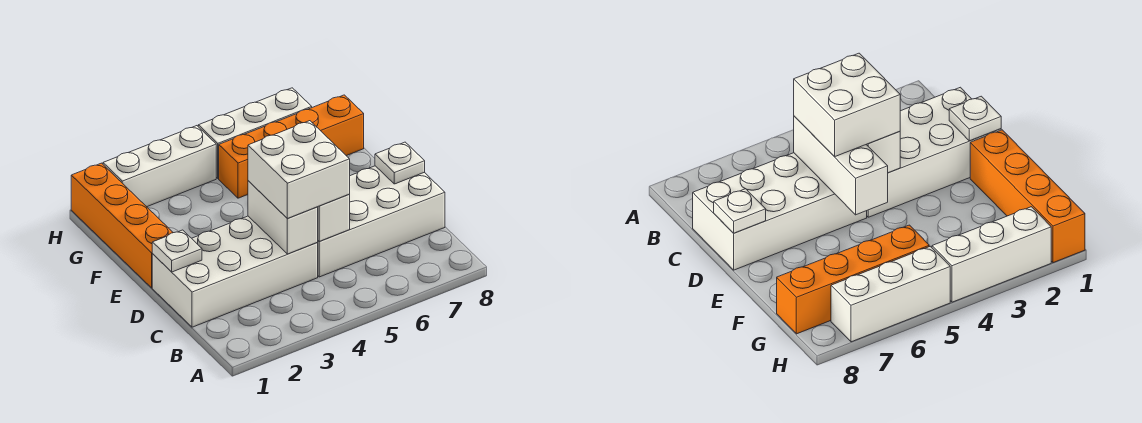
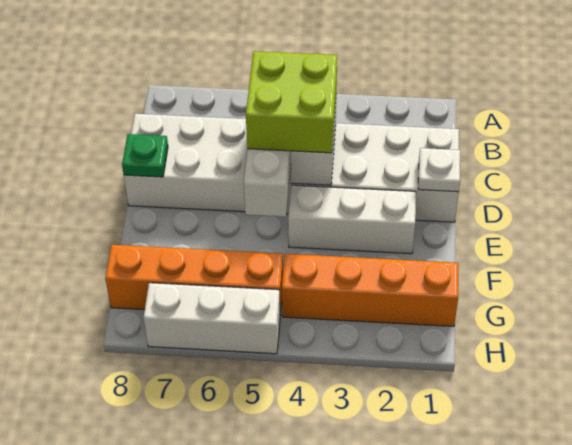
white 2x2 brick [248,121,350,218] -> lime 2x2 brick [246,51,337,153]
white 1x1 plate [375,142,425,184] -> green 1x1 plate [122,134,168,177]
orange 1x4 brick [71,163,173,288] -> orange 1x4 brick turned to [282,254,458,326]
white 1x3 brick [103,126,216,207] -> white 1x3 brick moved to [288,185,416,254]

